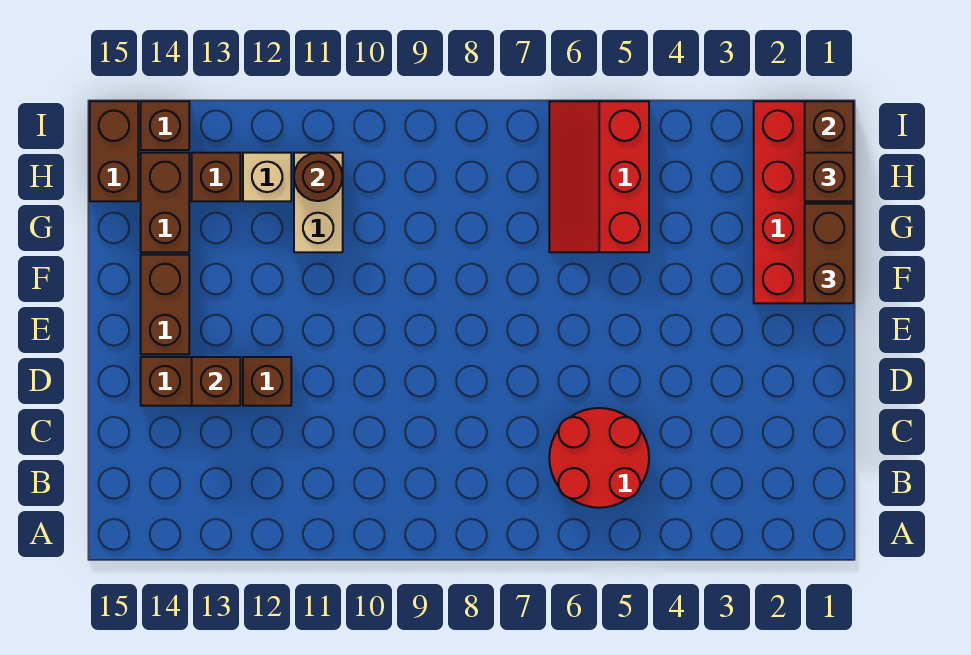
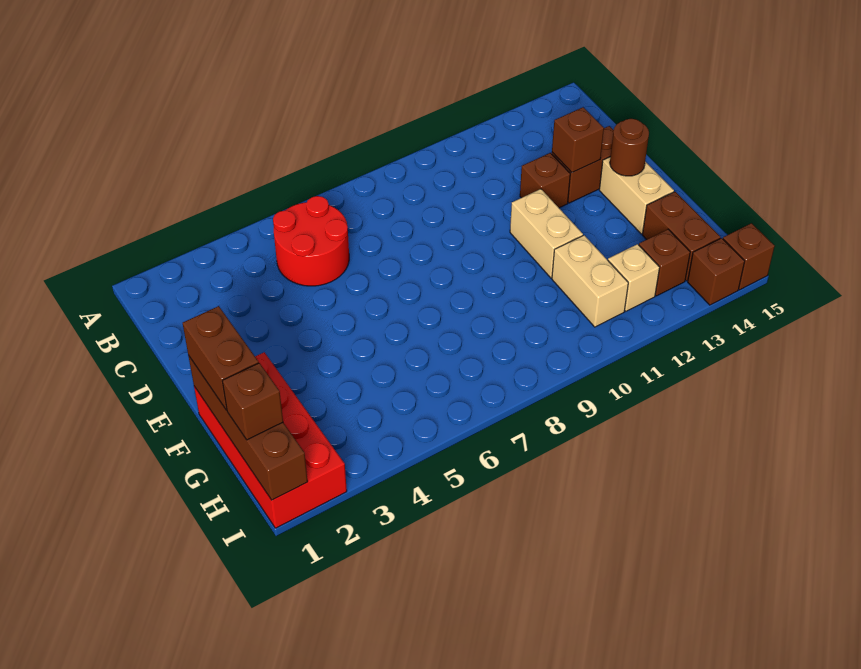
none -> tan 1x2 brick [510,189,583,278]
brown 1x2 brick [141,255,189,354] -> tan 1x2 brick [599,157,674,234]
red 2x3 slope [549,101,649,252] -> none
brown 1x1 round brick [294,153,343,201] -> brown 1x1 round brick moved to [610,119,649,176]
brown 1x2 brick [90,101,138,201] -> brown 1x1 brick [723,223,775,290]

